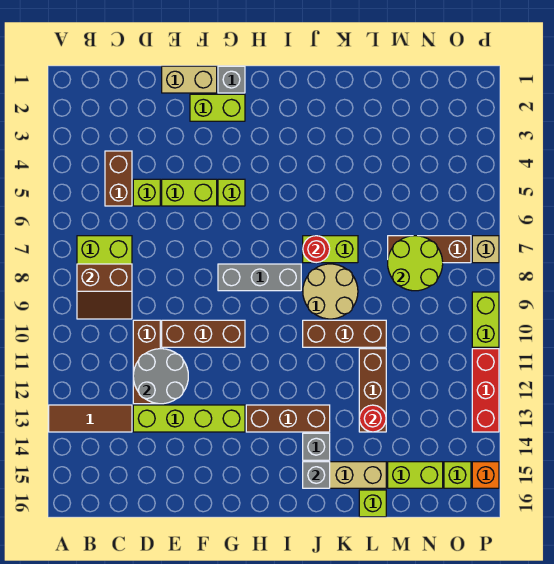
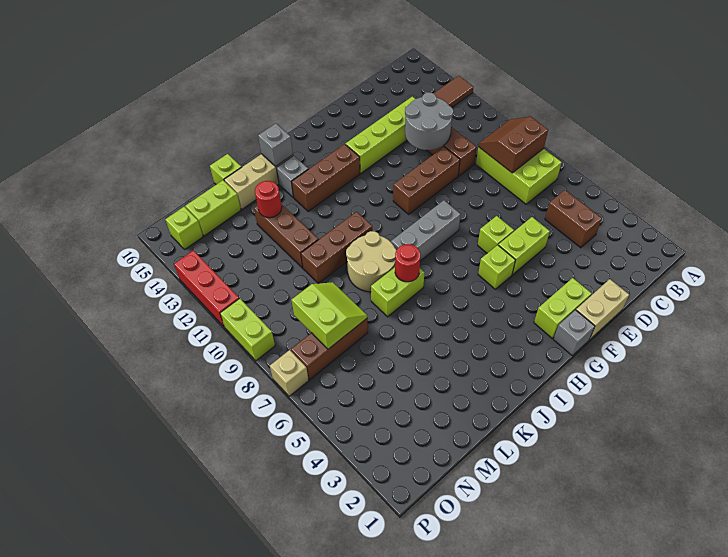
lime 1x1 brick [133,179,160,206] -> lime 1x1 brick moved to [478,216,514,253]
lime 2x2 round brick [388,236,443,291] -> lime 2x2 slope [292,282,367,349]
orange 1x1 brick [472,462,499,488] -> none

